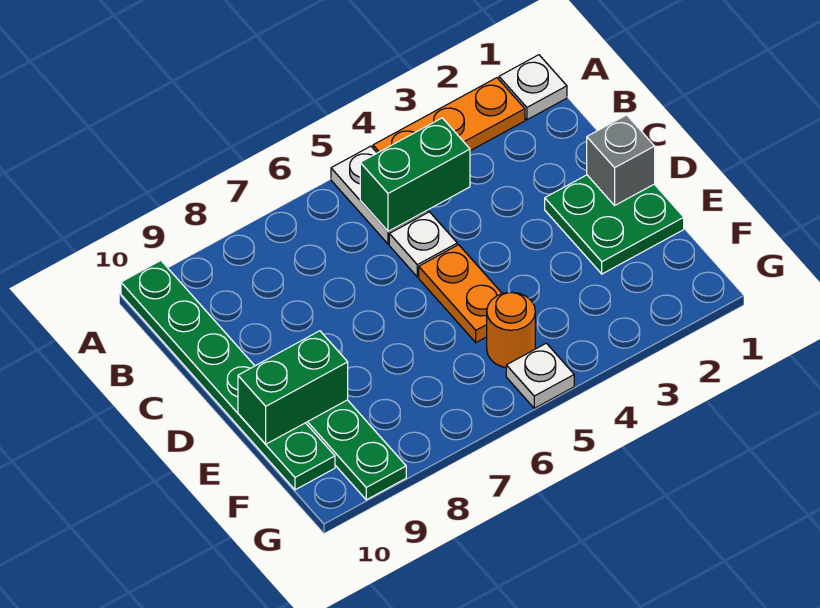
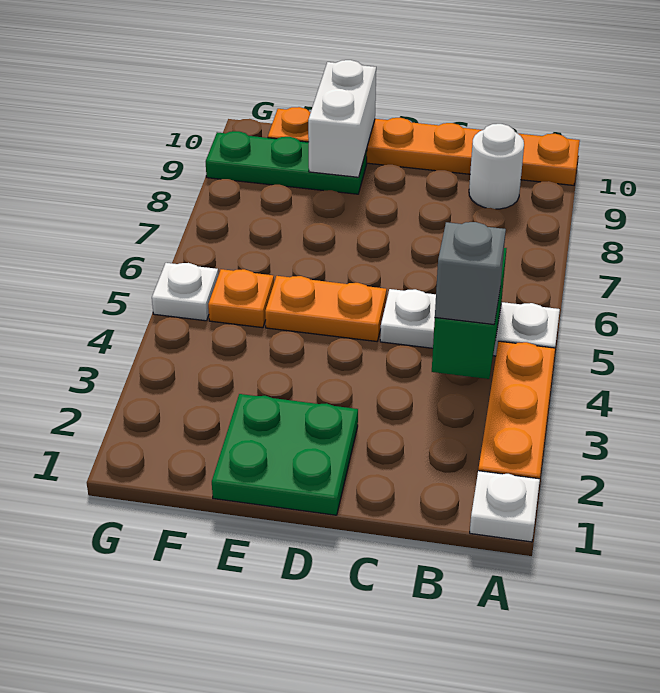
green 1x6 plate [121,261,335,490] -> orange 1x6 plate [268,107,580,185]
none -> white 1x1 round brick [469,124,524,209]
grey 1x1 brick [587,115,655,205] -> grey 1x1 brick moved to [435,222,506,325]
green 1x2 brick [238,331,348,444] -> white 1x2 brick [308,60,376,177]
orange 1x1 round brick [487,292,535,368] -> orange 1x1 plate [208,269,274,328]

